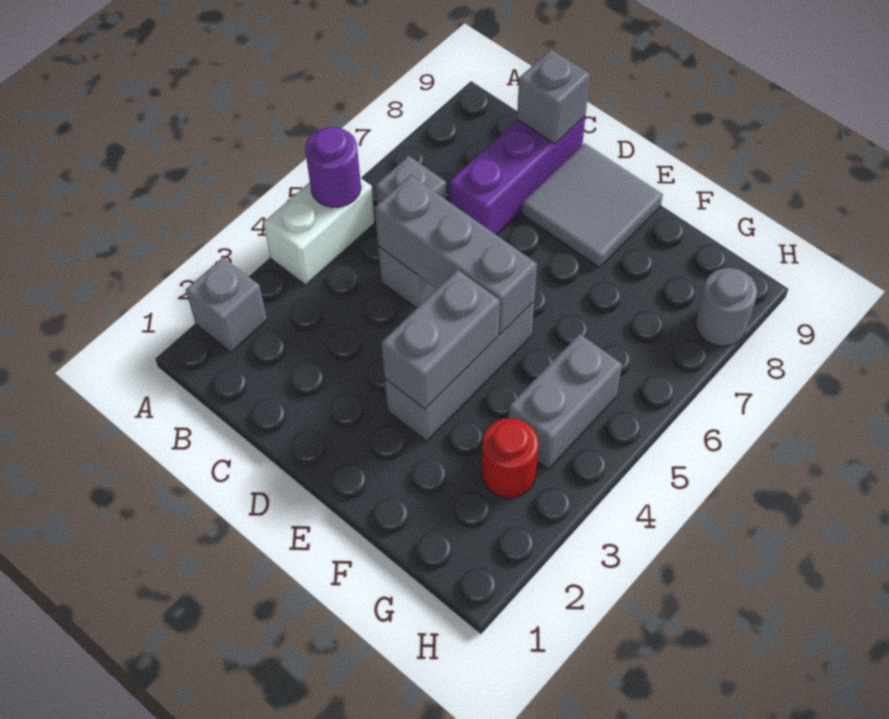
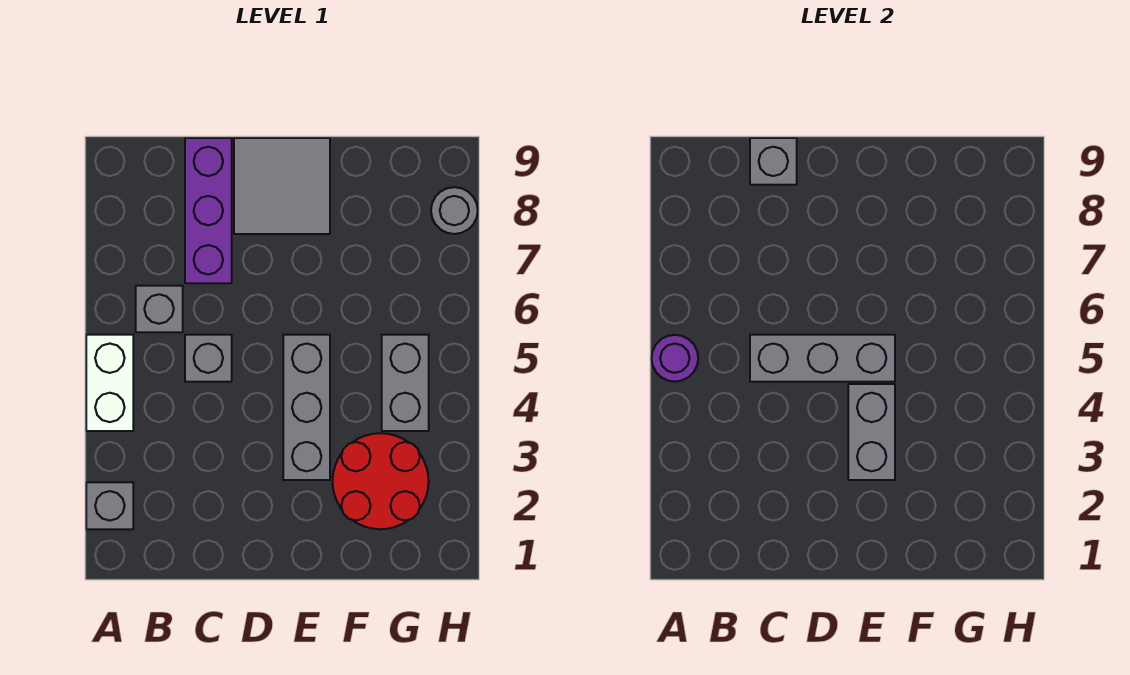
red 1x1 round brick [482,418,539,498] -> red 2x2 round brick [333,433,429,529]

